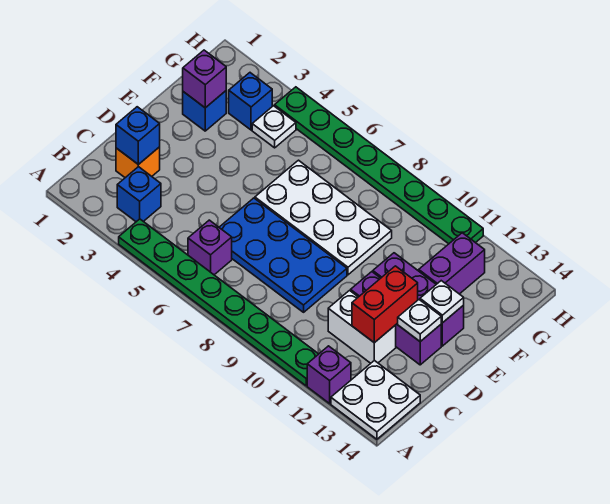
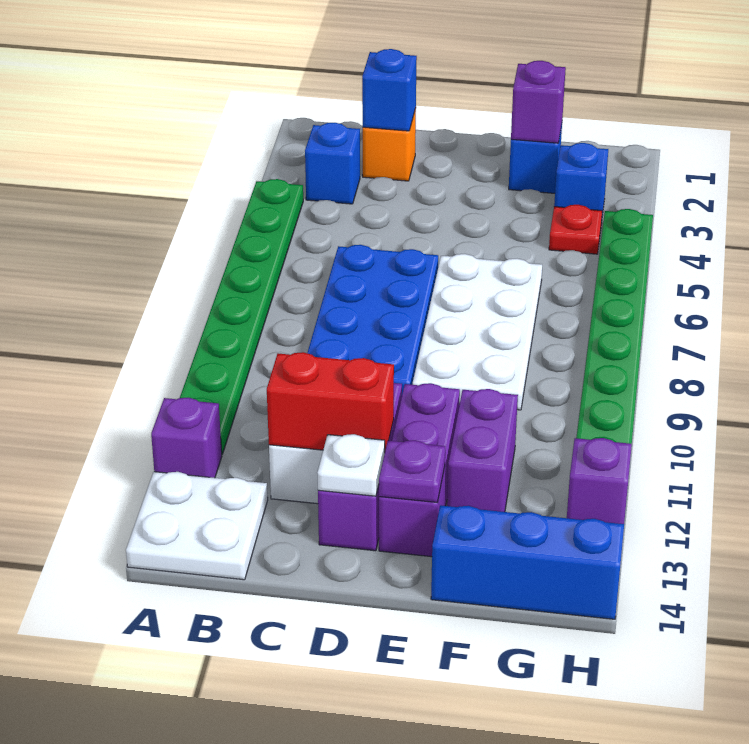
purple 1x1 brick [188,220,232,275] -> purple 1x1 brick moved to [567,438,632,524]
white 1x1 plate [420,281,464,323] -> purple 1x1 plate [379,440,445,503]
purple 1x2 brick [419,233,485,294] -> purple 1x2 brick turned to [447,389,518,512]
none -> blue 1x3 brick [431,505,624,619]
white 1x1 plate [252,106,296,148] -> red 1x1 plate [549,205,602,254]

